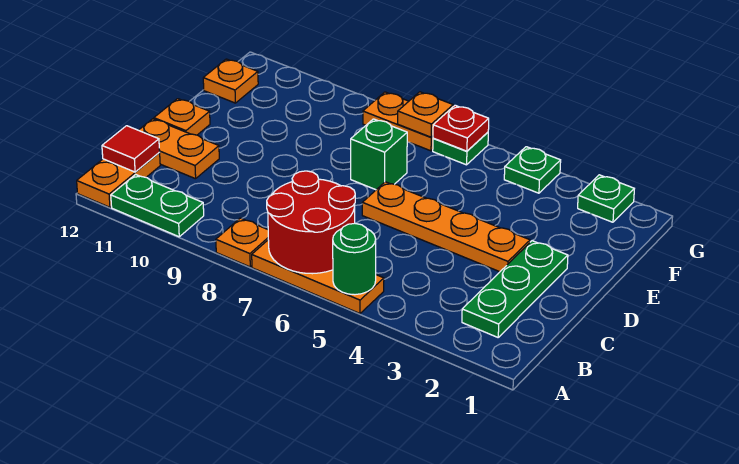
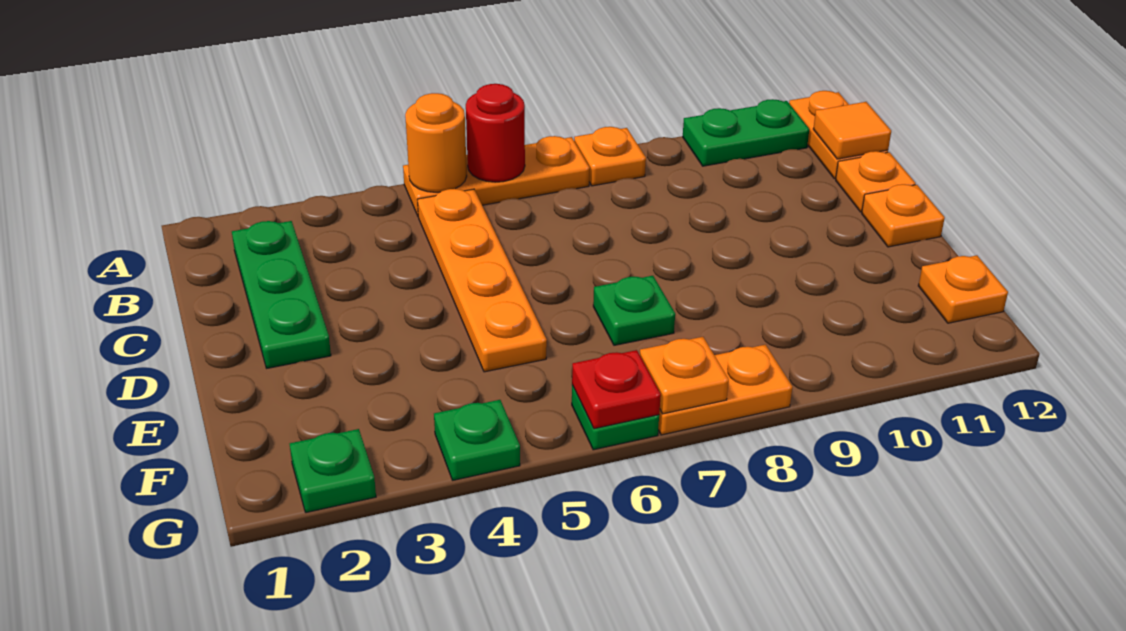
green 1x1 round brick [333,224,376,295] -> orange 1x1 round brick [405,93,467,192]
red 2x2 round brick [267,171,355,274] -> red 1x1 round brick [466,84,525,182]
red 1x1 tile [102,126,160,172] -> orange 1x1 tile [813,102,891,159]
orange 1x2 plate [139,119,219,179] -> orange 1x1 plate [836,151,916,212]
orange 1x4 plate [362,182,530,272] -> orange 1x4 plate turned to [417,189,547,372]
green 1x1 brick [351,119,407,190] -> green 1x1 plate [593,276,675,345]

